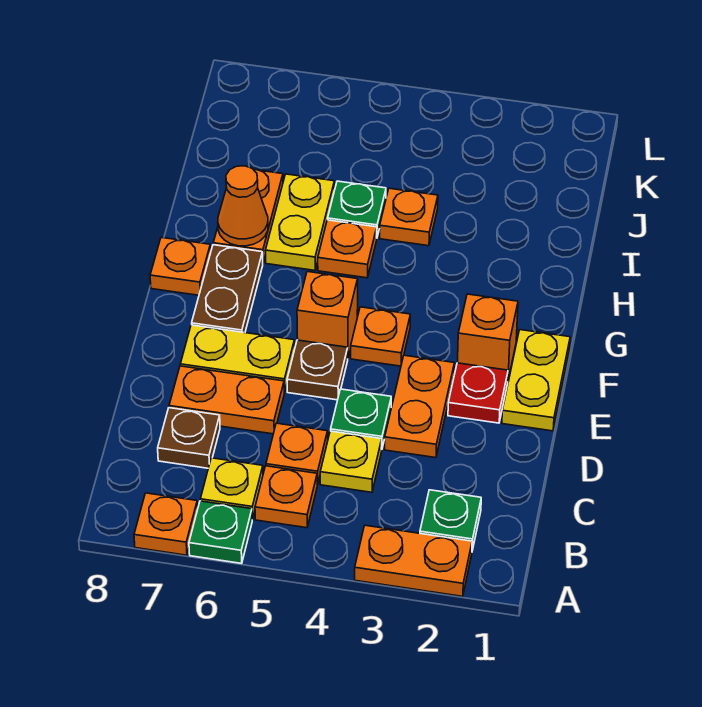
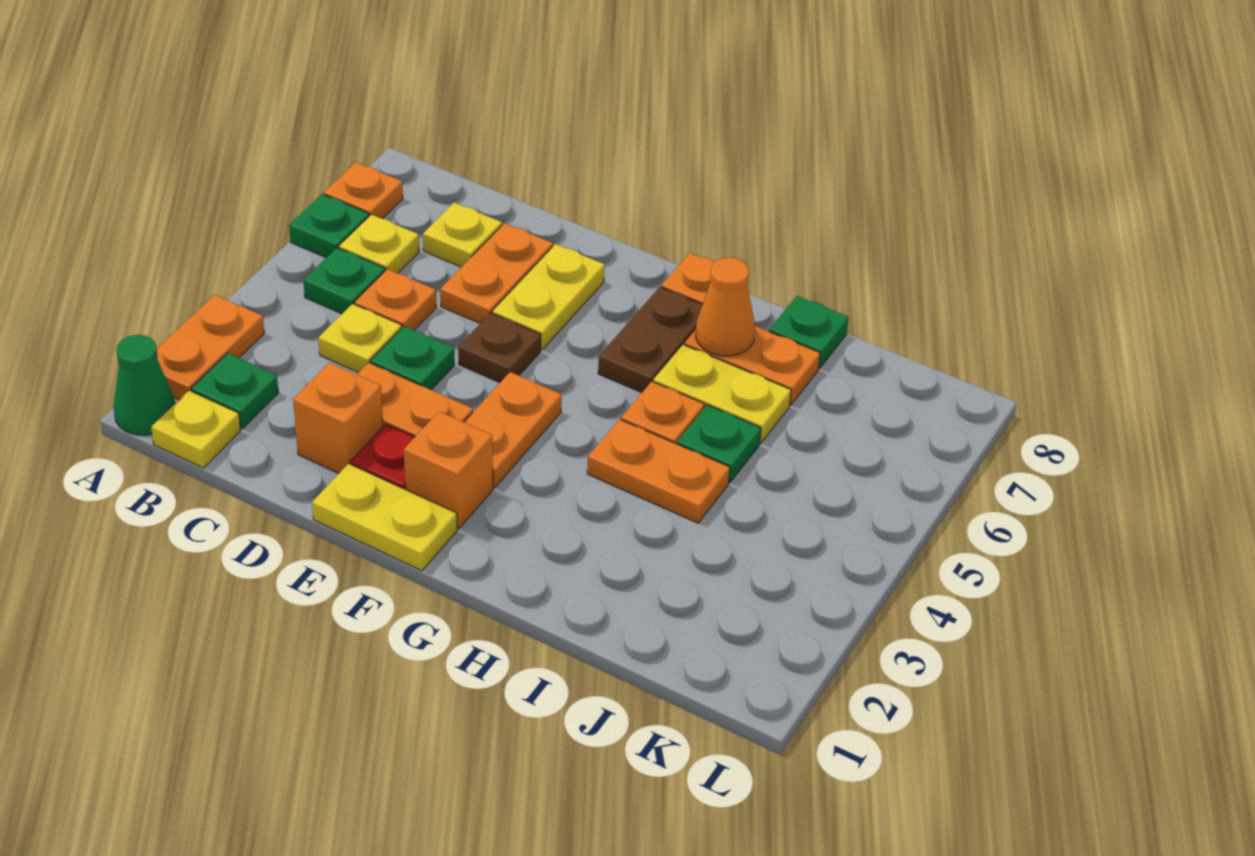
none -> green 1x1 cone [113,335,175,435]
none -> yellow 1x1 plate [151,390,241,468]
orange 1x1 plate [255,466,317,528] -> green 1x1 plate [303,248,385,314]
brown 1x1 plate [158,408,220,468] -> yellow 1x1 plate [423,203,502,267]
orange 1x1 plate [351,307,410,366] -> orange 1x2 plate [465,372,562,488]
orange 1x1 brick [297,272,358,357] -> orange 1x1 brick moved to [293,363,383,473]
brown 1x2 plate [192,245,263,333] -> brown 1x2 plate turned to [598,287,703,393]
orange 1x1 plate [380,188,438,246] -> orange 1x2 plate [587,419,730,523]
none -> green 1x1 plate [769,296,849,368]

